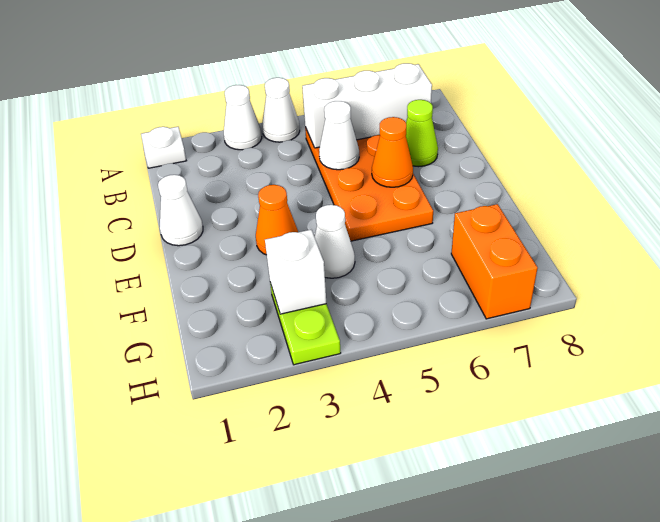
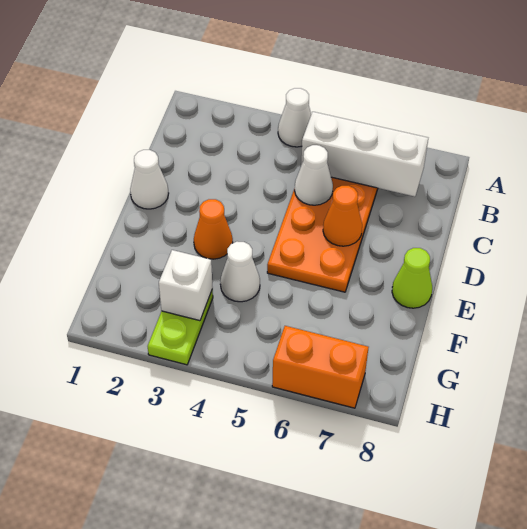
white 1x1 plate [141,127,186,168] -> none
white 1x1 cone [224,85,262,150] -> none
lime 1x1 cone [406,100,438,167] -> lime 1x1 cone moved to [392,248,432,308]
orange 1x2 brick [451,204,538,319] -> orange 1x2 brick turned to [272,326,369,408]

